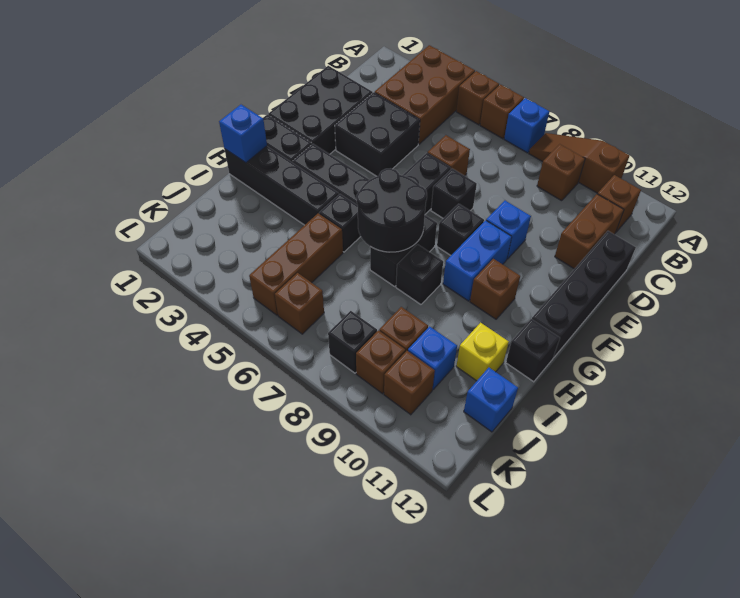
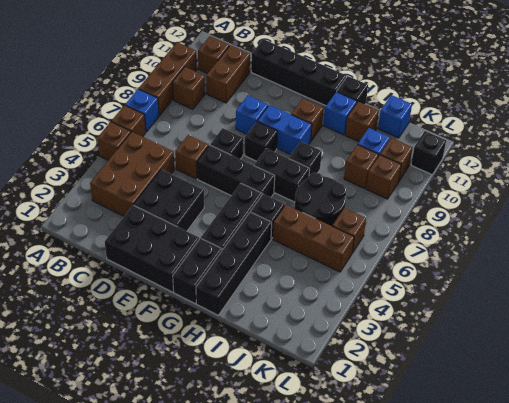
brown 2x3 brick [375,45,475,144] -> brown 2x3 brick turned to [90,132,174,216]
brown 1x3 slope [529,133,629,193] -> brown 1x3 brick [139,42,197,116]
brown 1x2 brick [555,194,624,269] -> brown 1x2 brick turned to [206,45,250,103]
black 2x2 round brick [357,168,427,252] -> black 2x2 round brick moved to [295,173,347,226]
blue 1x1 brick [219,105,267,163] -> blue 1x1 brick moved to [323,92,357,135]
yellow 1x1 brick [456,323,509,381] -> brown 1x1 brick [345,102,379,142]
black 1x1 brick [328,311,377,373] -> black 1x1 brick moved to [411,131,446,175]

